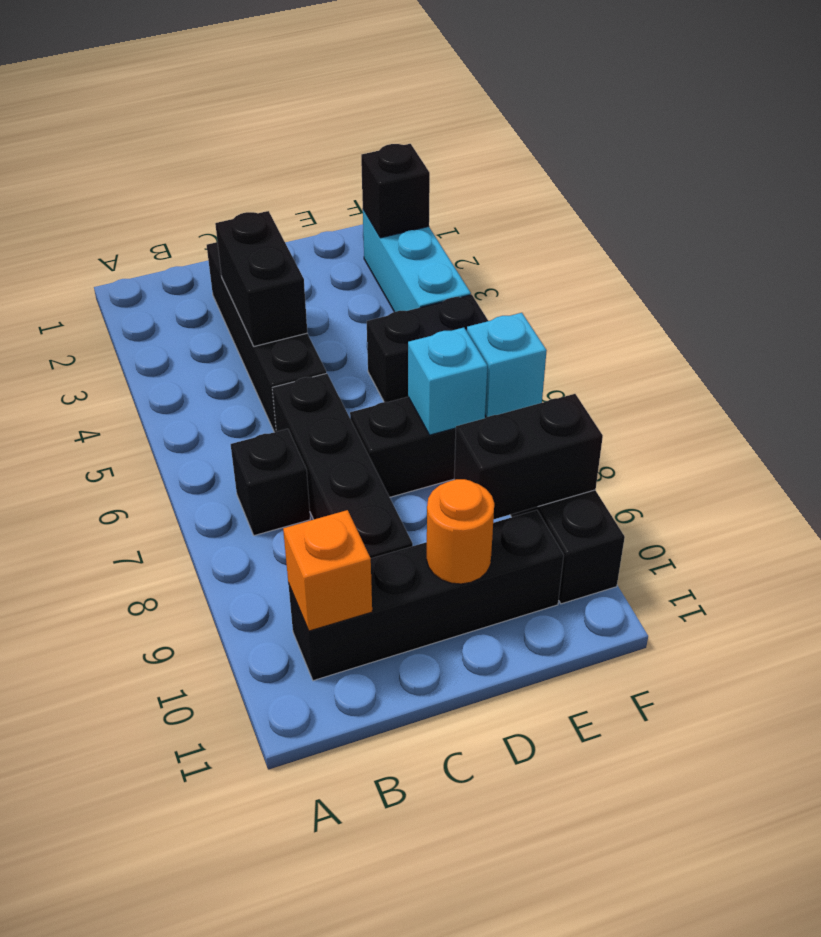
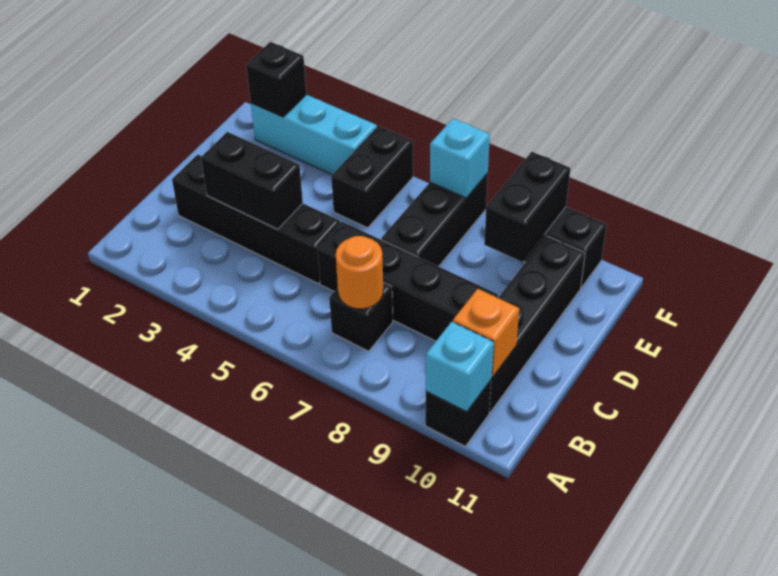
none -> black 1x1 brick [425,380,491,446]
orange 1x1 round brick [427,479,494,584] -> orange 1x1 round brick moved to [336,236,383,309]
cyan 1x1 brick [408,328,487,435] -> cyan 1x1 brick moved to [426,322,494,412]

